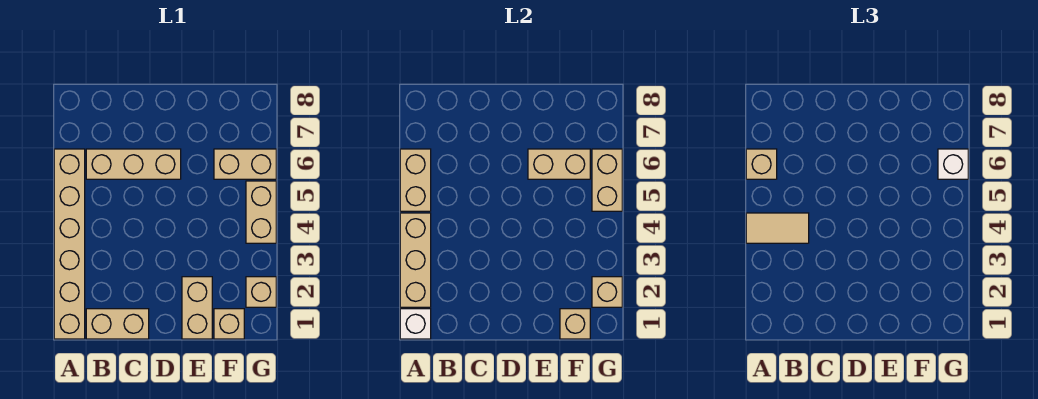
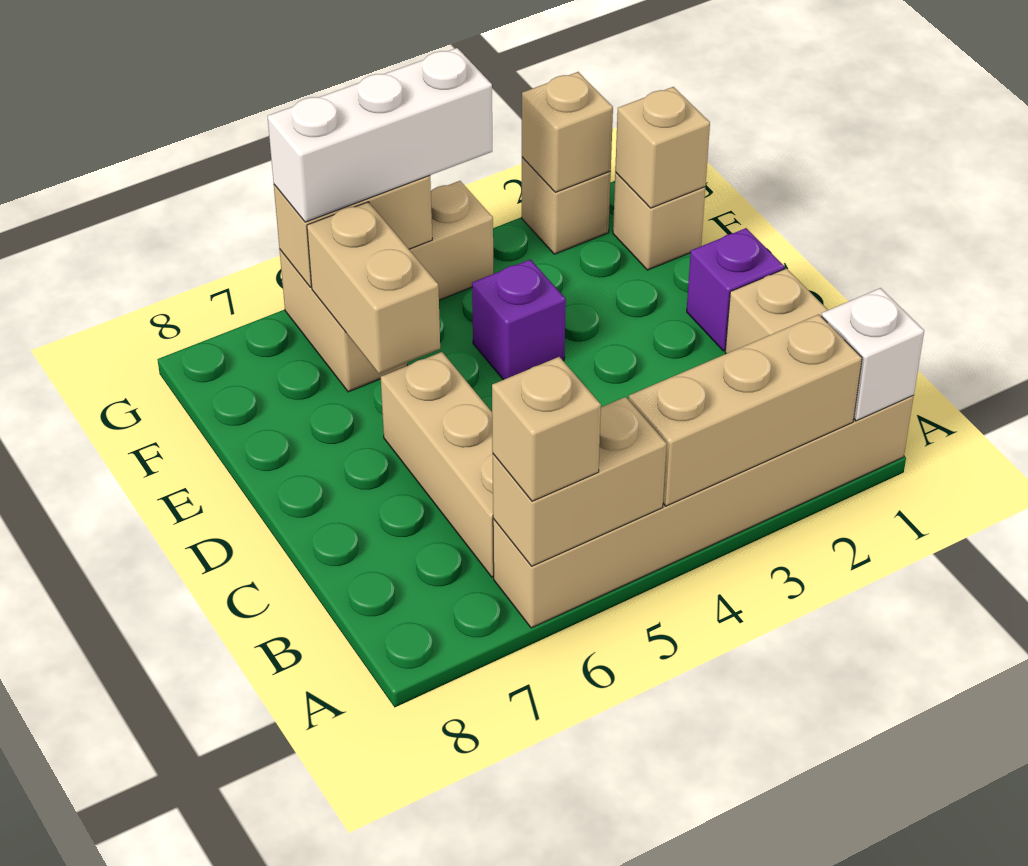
tan 1x2 tile [746,213,809,243] -> none
none -> purple 1x1 brick [687,228,784,351]
tan 1x2 brick [182,277,212,339] -> none
none -> purple 1x1 brick [472,259,566,380]
white 1x1 brick [938,149,968,179] -> white 1x3 brick [267,48,492,222]

